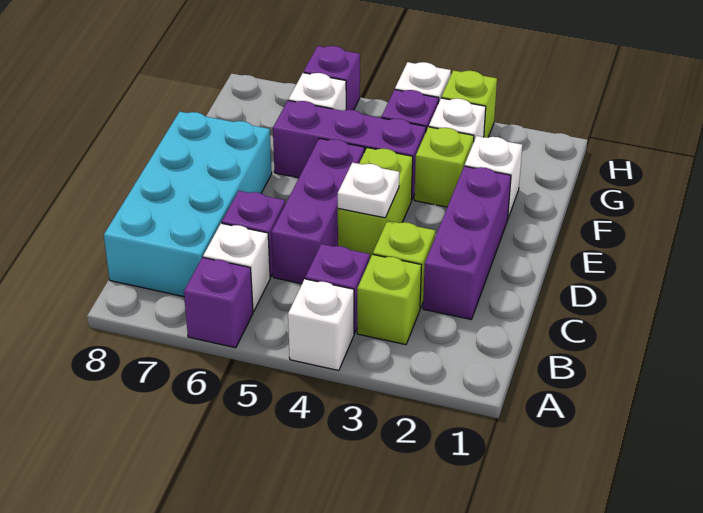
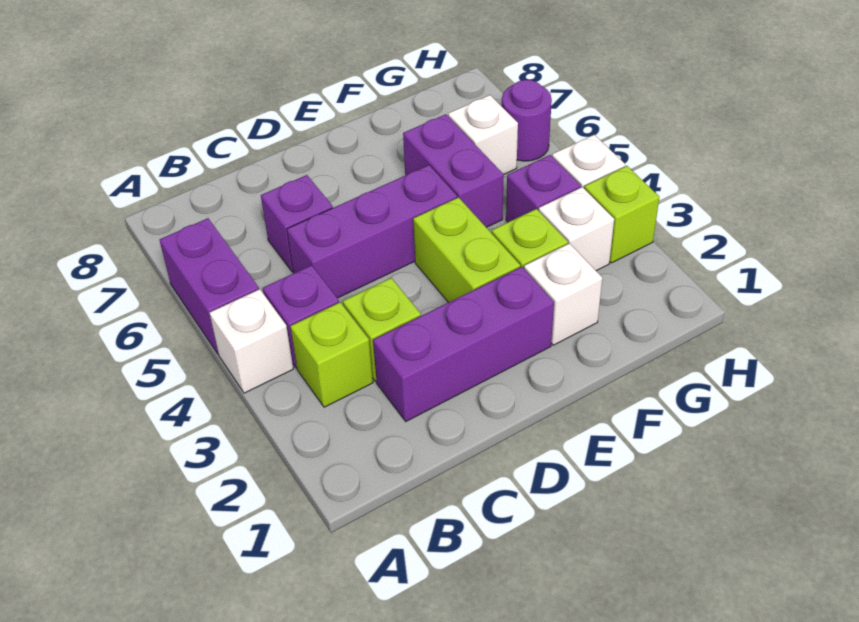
purple 1x1 brick [184,257,253,348] -> purple 1x2 brick [160,218,259,355]
white 1x1 brick [203,223,270,312] -> none
cyan 2x4 brick [104,112,272,297] -> none
lime 1x2 brick [338,148,413,258] -> lime 1x2 brick turned to [413,197,520,303]
white 1x1 plate [338,163,399,218] -> none
purple 1x3 brick [273,100,426,200] -> purple 1x2 brick [403,114,504,227]
purple 1x1 brick [304,46,360,110] -> purple 1x1 round brick [502,80,552,161]

